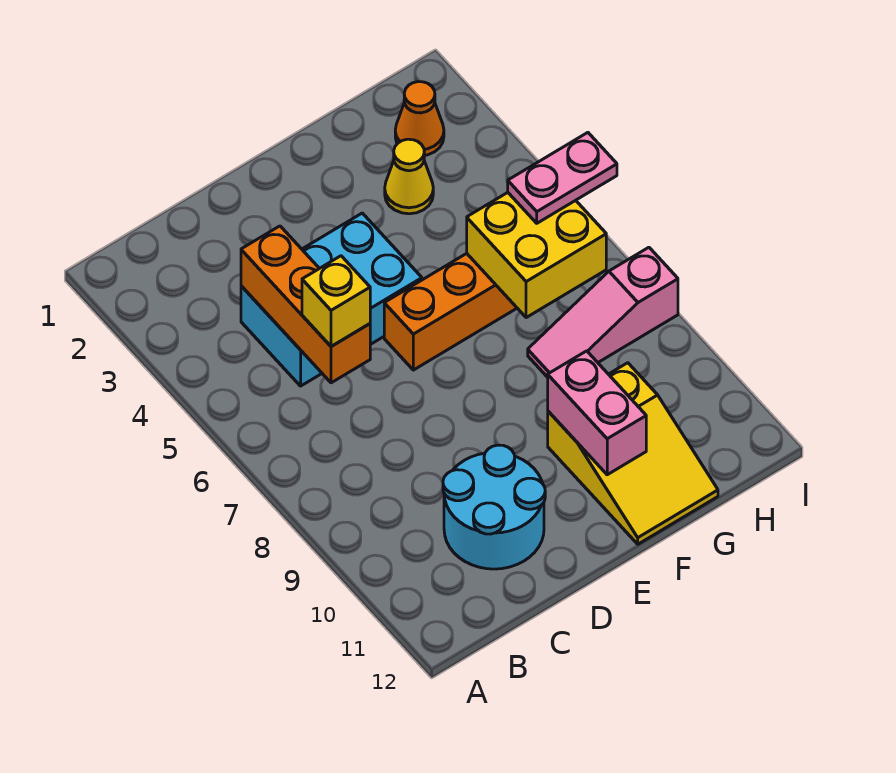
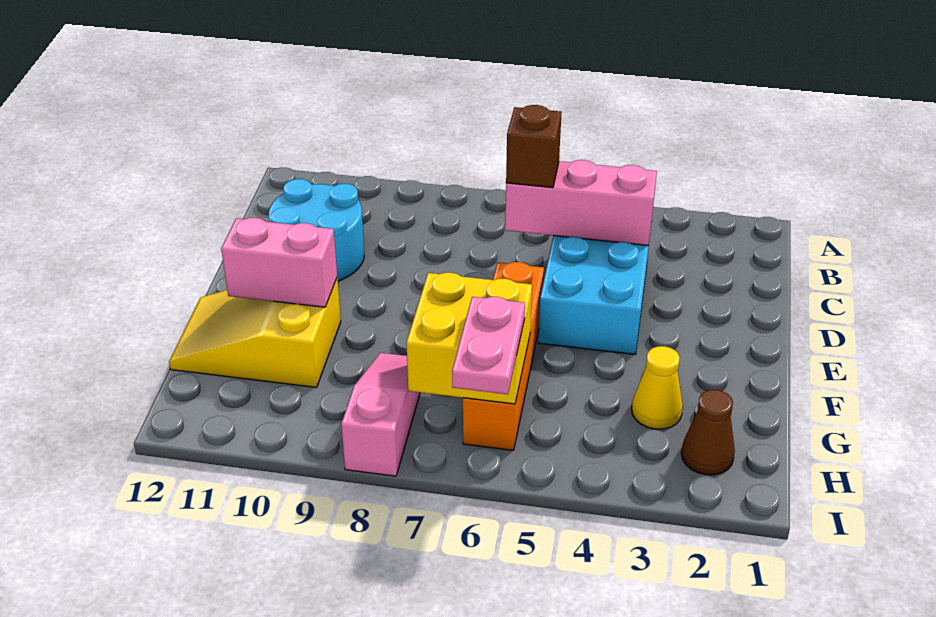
orange 1x3 brick [241,226,370,383] -> pink 1x3 brick [505,160,657,245]
yellow 1x1 brick [302,256,370,346] -> brown 1x1 brick [506,105,562,188]
orange 1x1 cone [395,82,444,155] -> brown 1x1 cone [681,390,735,475]

